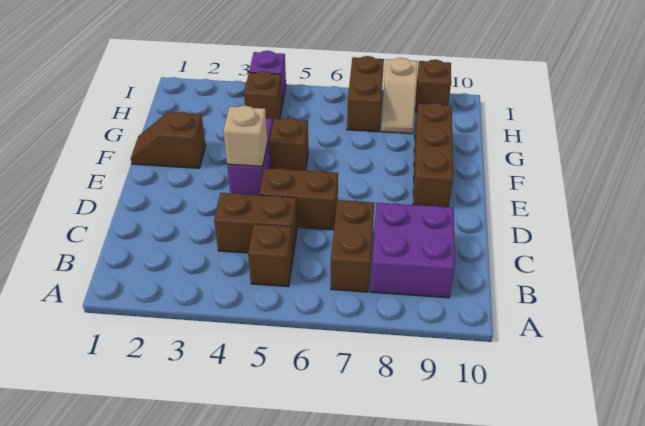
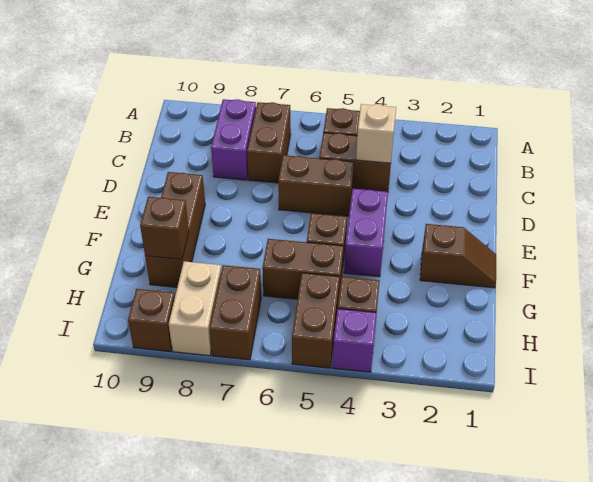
purple 2x2 brick [371,203,455,298] -> purple 1x2 brick [211,99,256,180]
tan 1x1 brick [223,106,267,166] -> tan 1x1 brick moved to [356,104,396,163]
none -> brown 1x2 brick [262,239,343,299]
none -> brown 1x1 brick [140,197,189,259]
none -> brown 1x2 brick [292,273,340,368]
tan 1x2 slope [381,58,417,134] -> tan 1x2 brick [169,261,221,356]

